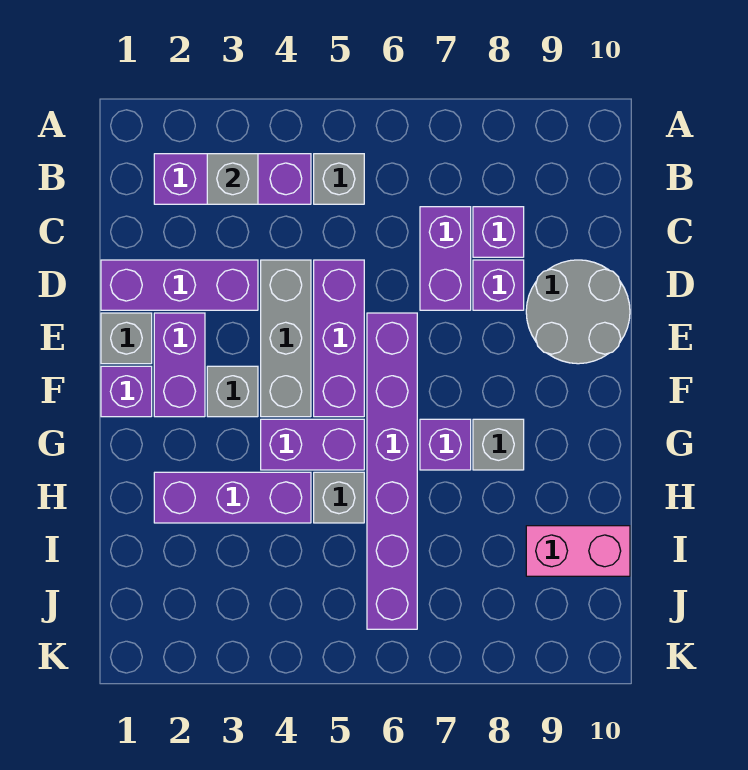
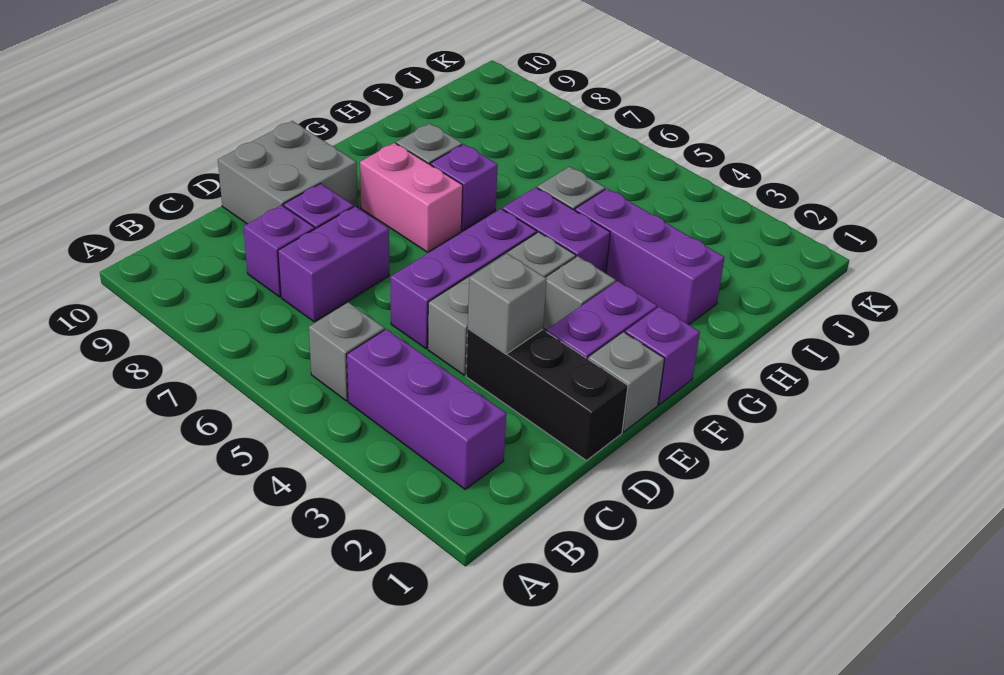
grey 1x1 brick [207,154,258,204] -> grey 1x1 brick moved to [468,254,547,354]
purple 1x3 brick [101,260,258,310] -> black 1x3 brick [466,329,628,461]
grey 2x2 round brick [526,260,630,364] -> grey 2x2 brick [218,121,358,224]
purple 1x6 brick [367,313,417,629] -> none
pink 1x2 brick [526,526,630,576] -> pink 1x2 brick moved to [360,143,463,252]

